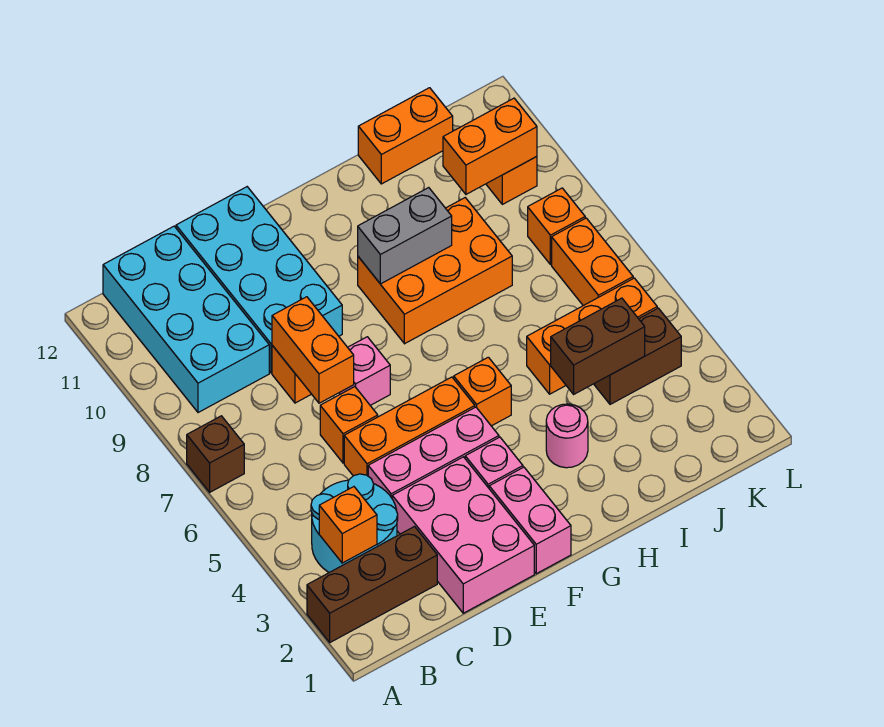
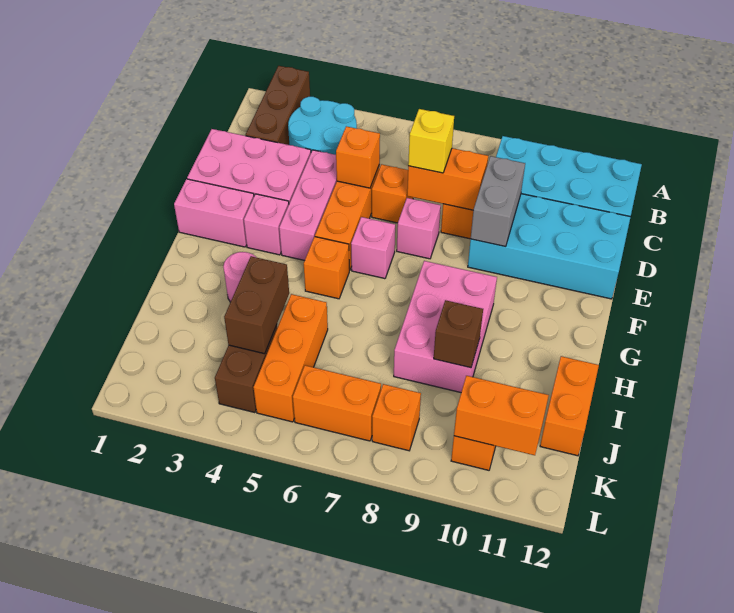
brown 1x1 brick [187,416,244,492] -> brown 1x1 brick moved to [434,300,483,368]
orange 1x1 brick [319,487,377,563] -> orange 1x1 brick moved to [336,126,380,188]
none -> yellow 1x1 brick [408,109,454,173]
none -> pink 1x1 brick [351,217,395,279]
orange 2x3 brick [358,198,512,344] -> pink 2x3 brick [394,261,497,392]
grey 1x2 brick [358,188,452,284] -> grey 1x2 brick moved to [471,156,525,247]
orange 1x2 brick [443,98,537,194] -> orange 1x2 brick turned to [454,376,549,455]

